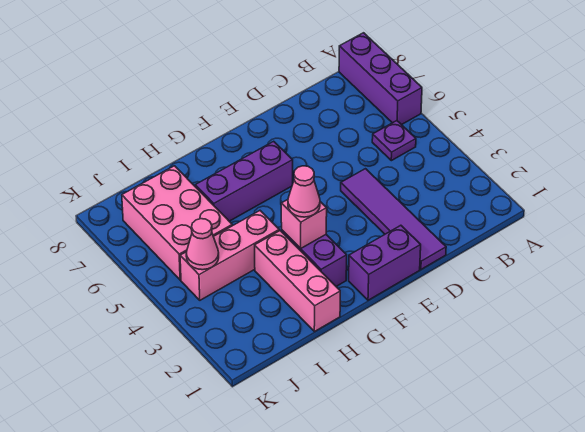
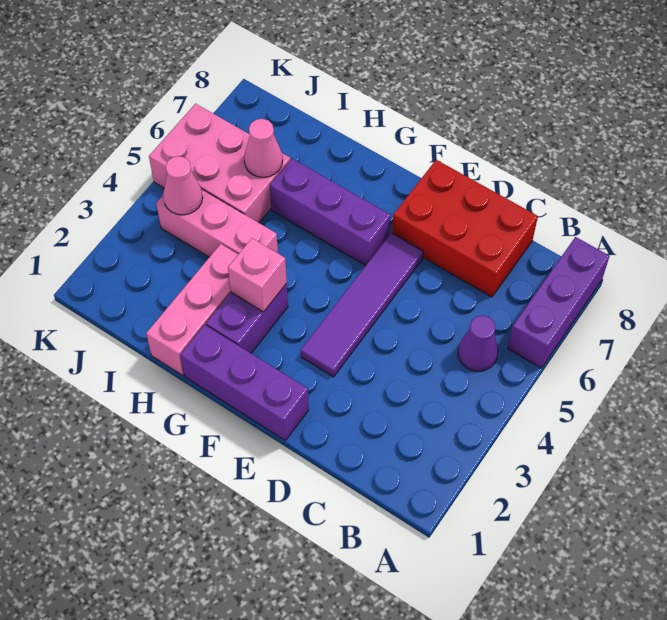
purple 1x1 plate [372,121,416,161] -> purple 1x1 cone [458,316,498,371]
none -> red 2x3 brick [392,160,538,297]
purple 1x4 tile [341,169,446,269] -> purple 1x4 tile moved to [301,233,423,377]
purple 1x2 brick [349,225,421,300] -> purple 1x3 brick [180,325,309,441]
pink 1x1 cone [288,166,320,217] -> pink 1x1 cone moved to [244,119,283,177]
pink 2x3 brick [122,166,232,280] -> pink 2x3 brick turned to [149,104,290,223]

